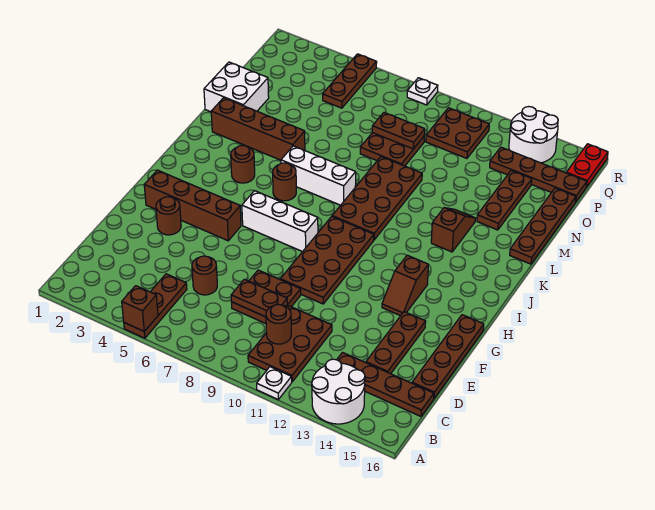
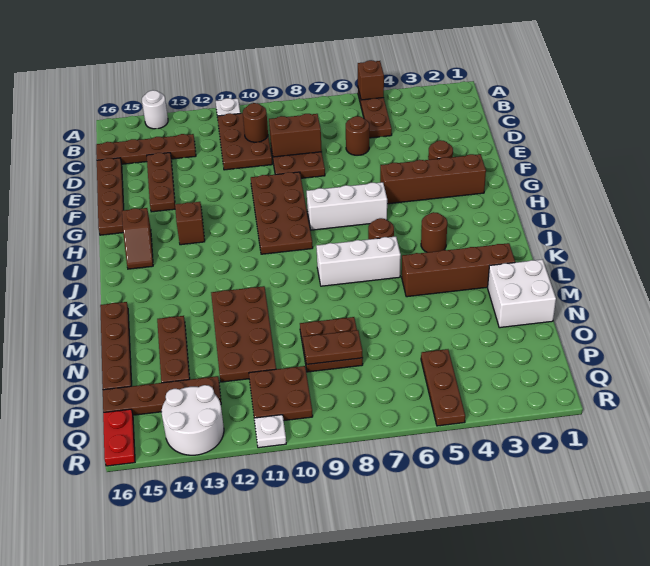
white 2x2 round brick [312,359,365,424] -> white 1x1 round brick [142,90,168,129]
brown 1x2 plate [231,279,287,317] -> brown 1x2 brick [269,114,322,157]
brown 2x4 plate [332,157,422,240] -> brown 2x4 plate moved to [211,286,276,382]
brown 1x2 slope [431,208,476,252] -> brown 1x2 slope moved to [122,208,153,269]
white 1x1 plate [407,78,438,105] -> white 1x1 plate moved to [254,415,286,448]

